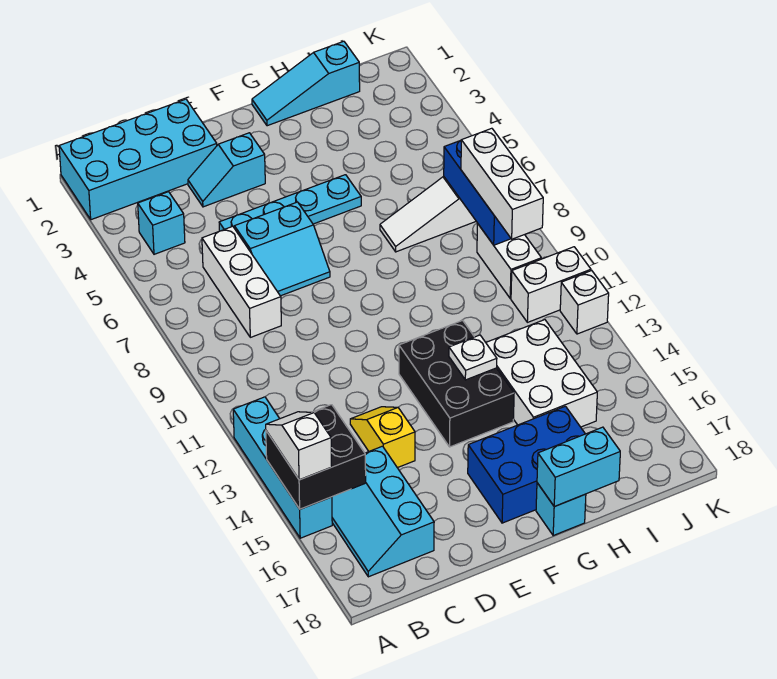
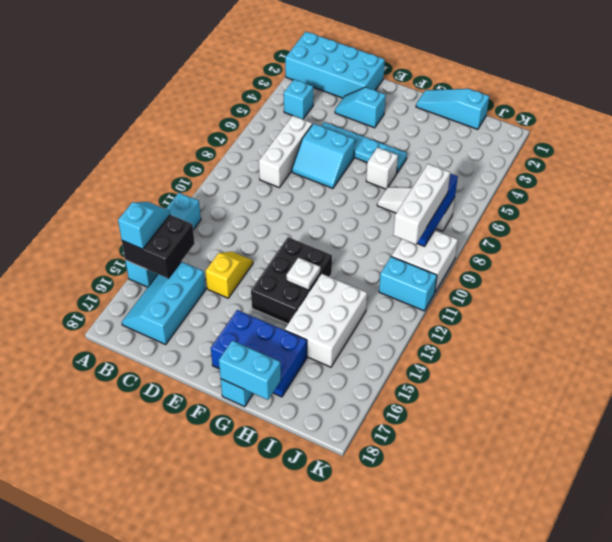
white 1x2 slope [266,412,332,480] -> cyan 1x2 slope [118,202,170,249]
white 1x2 brick [477,224,541,298] -> white 2x2 brick [391,230,458,292]
white 1x2 brick [511,247,591,322] -> cyan 1x2 brick [379,257,437,311]
white 1x1 brick [560,271,609,334] -> white 1x1 brick moved to [366,147,398,189]

